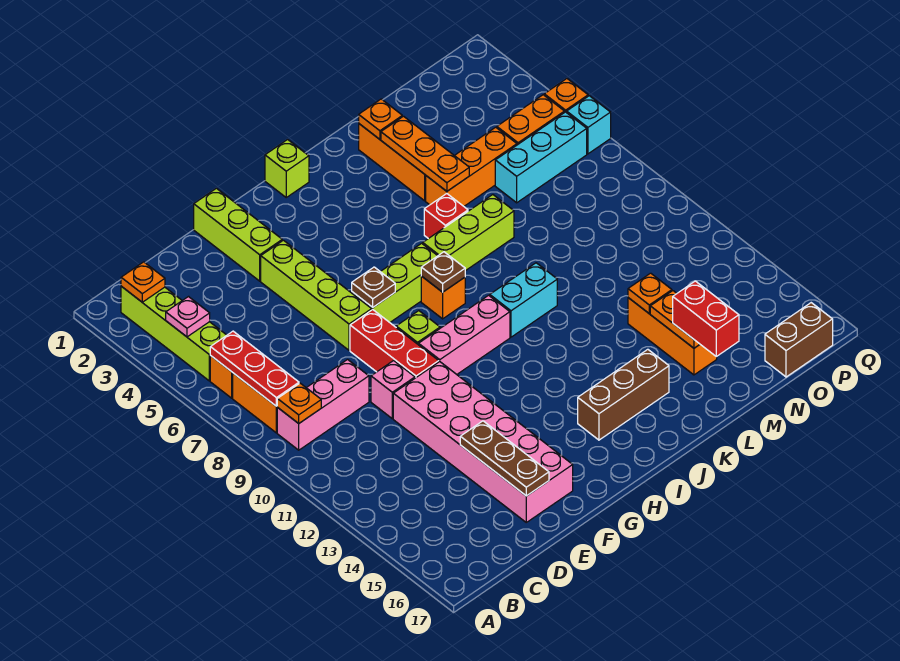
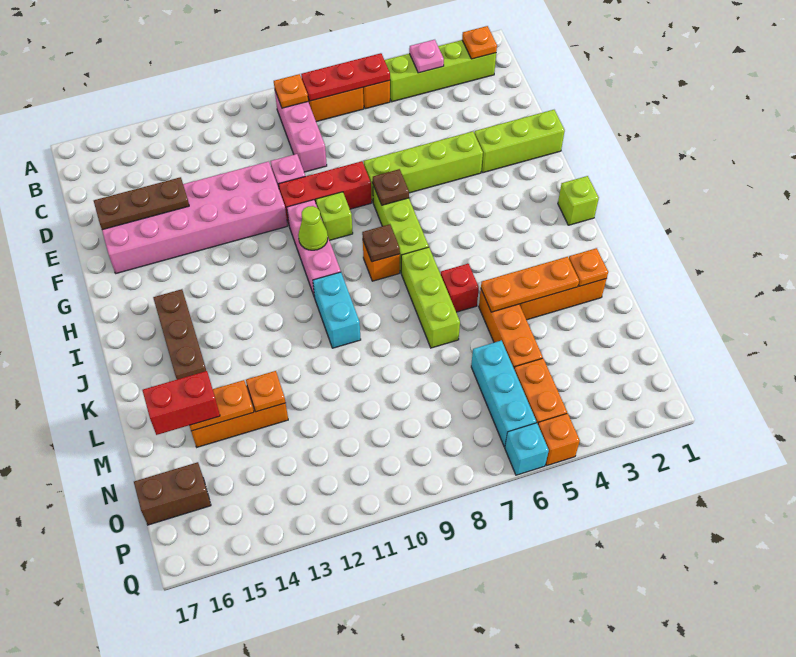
none -> lime 1x1 cone [298,206,328,250]
brown 1x2 brick [765,303,833,377] -> brown 1x2 brick turned to [134,462,211,525]

